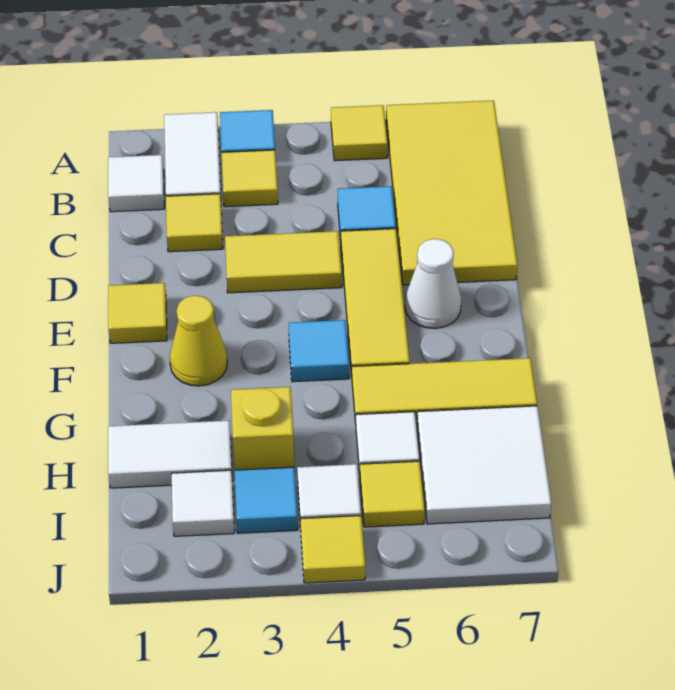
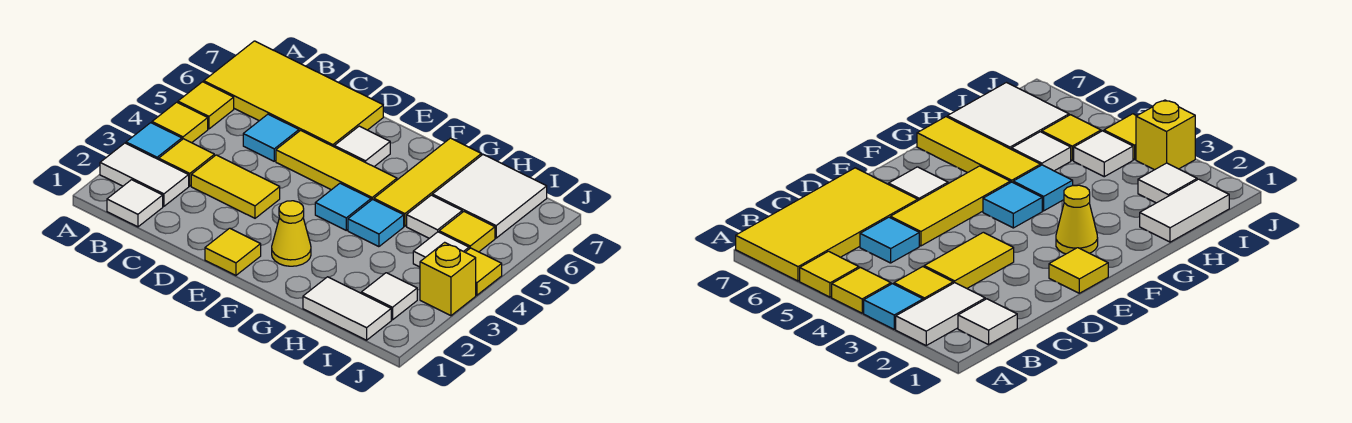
yellow 1x1 tile [166,194,223,252] -> yellow 1x1 tile moved to [152,102,208,143]
yellow 1x2 tile [225,231,342,293] -> yellow 1x2 tile turned to [191,155,280,218]
white 1x1 cone [405,239,461,328] -> white 1x1 tile [334,126,390,167]
white 1x2 tile [108,421,232,488] -> white 1x2 tile turned to [303,277,391,340]
yellow 1x1 brick [231,387,294,470] -> yellow 1x1 brick moved to [420,242,476,316]
cyan 1x1 tile [235,467,298,533] -> cyan 1x1 tile moved to [348,199,404,247]

